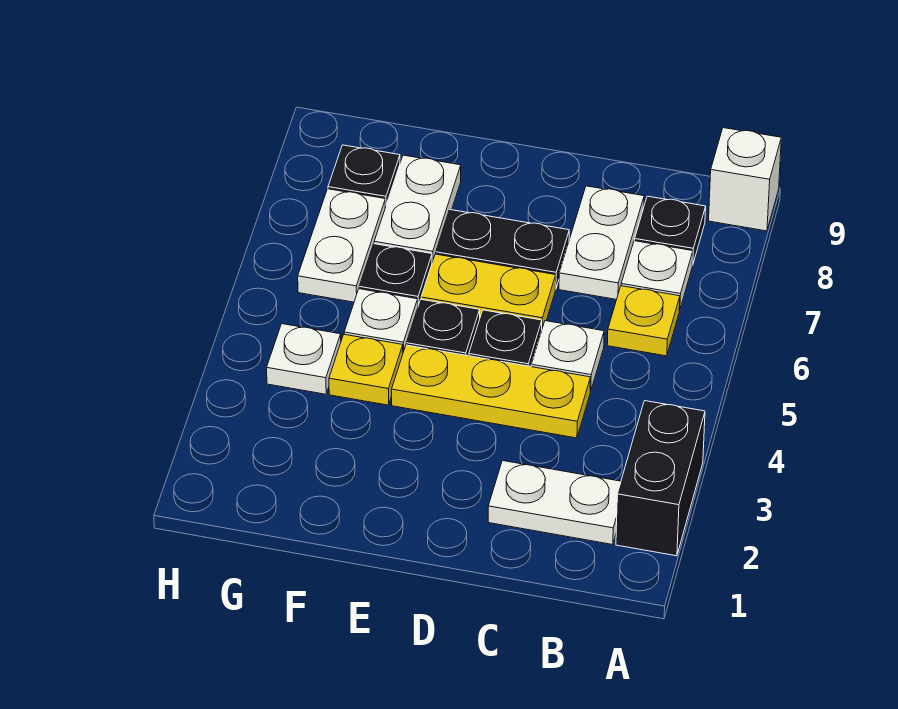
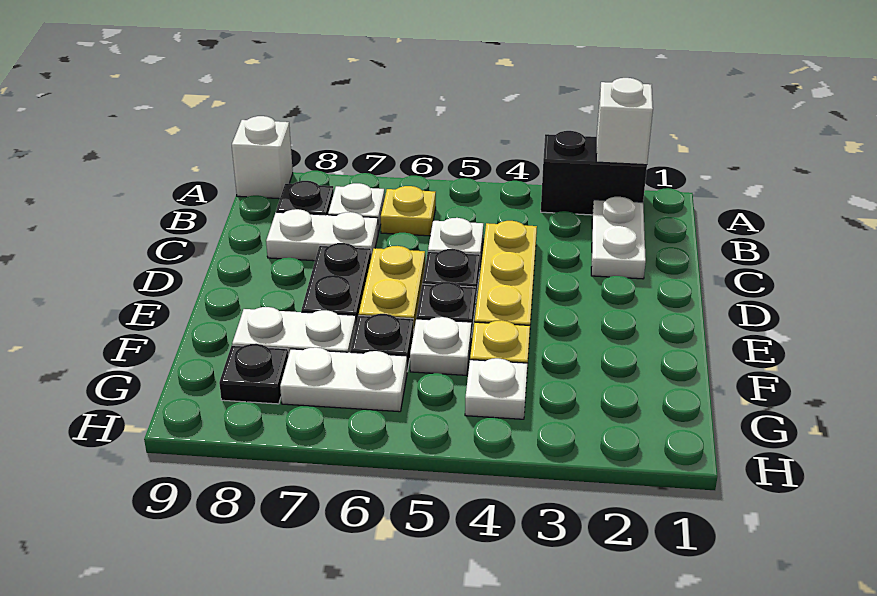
none -> white 1x1 brick [596,78,653,165]

